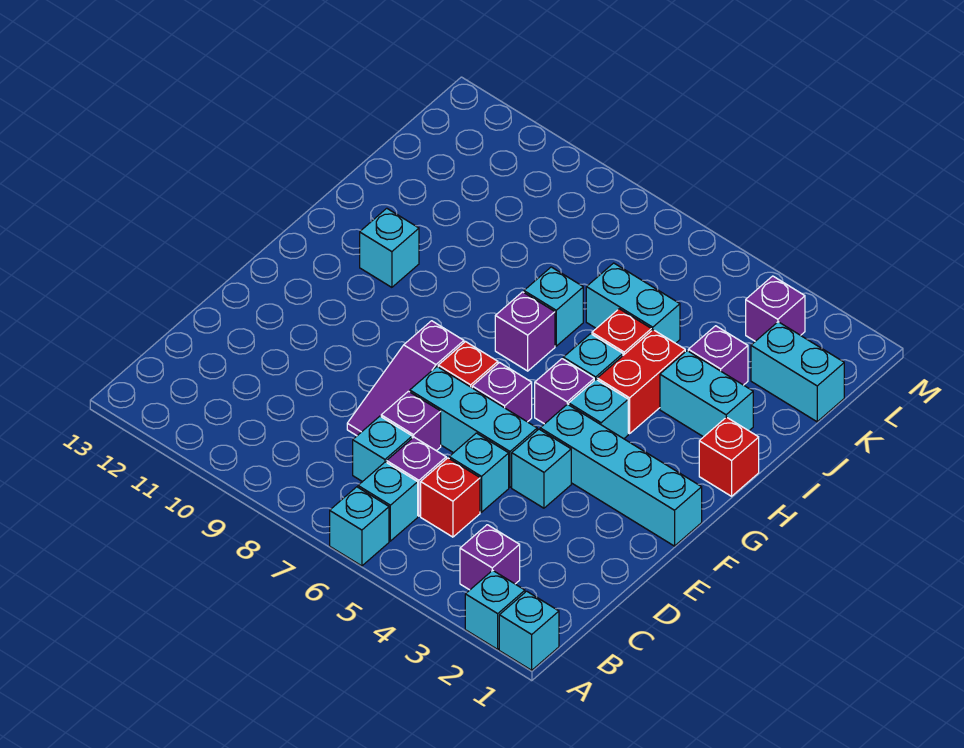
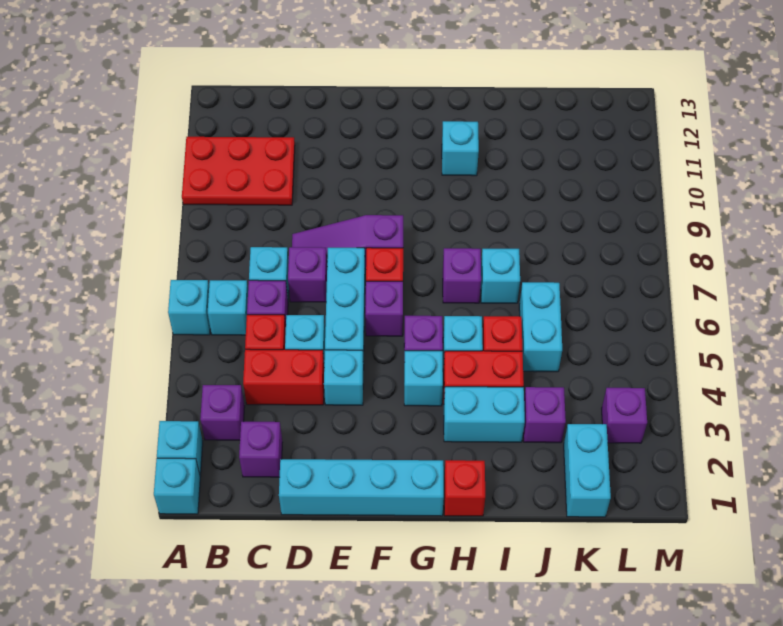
none -> red 2x3 plate [182,137,295,205]
none -> purple 1x1 brick [239,422,282,477]
none -> red 1x2 brick [243,349,324,405]
cyan 1x4 brick [540,404,702,546] -> cyan 1x4 brick turned to [279,459,444,516]
cyan 1x2 brick [660,351,753,437] -> cyan 1x2 brick turned to [444,387,525,442]

